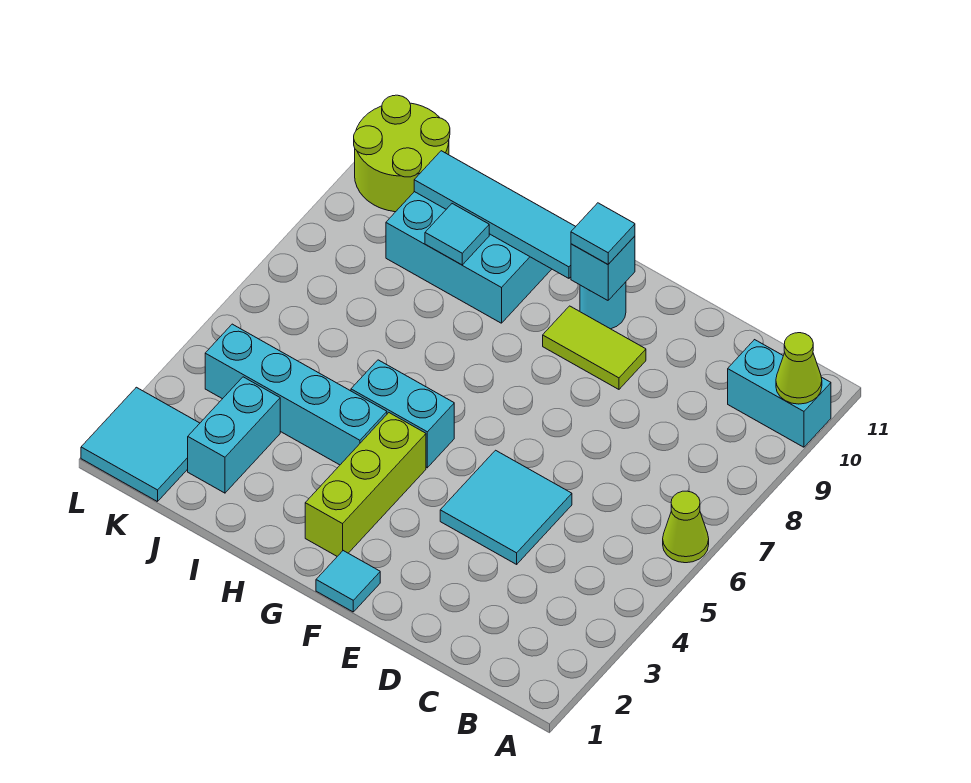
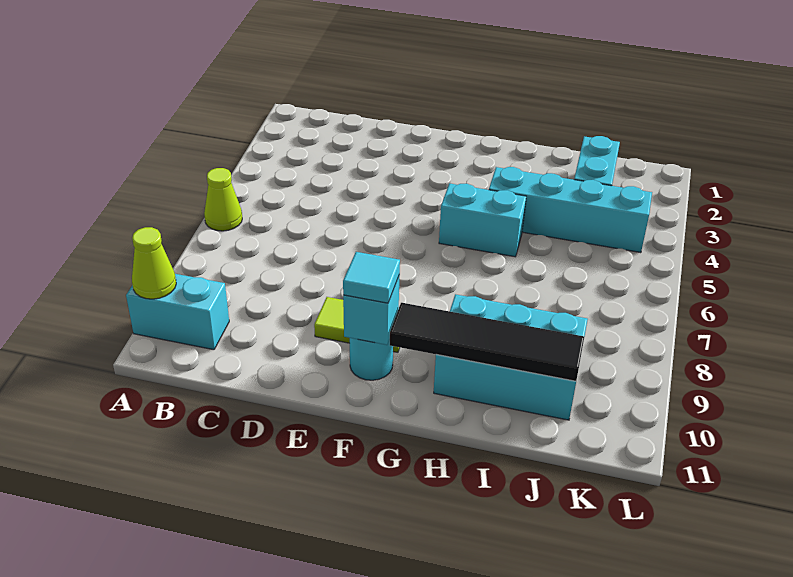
cyan 2x2 tile [440,450,572,564] -> none
cyan 1x1 tile [316,551,380,612] -> none
lime 1x3 brick [305,413,426,556] -> none
cyan 1x4 tile [414,151,576,278] -> black 1x4 tile [390,303,584,381]
cyan 1x1 tile [425,204,489,265] -> none
cyan 2x2 tile [81,387,200,502] -> none
lime 2x2 round brick [354,95,450,212] -> none

